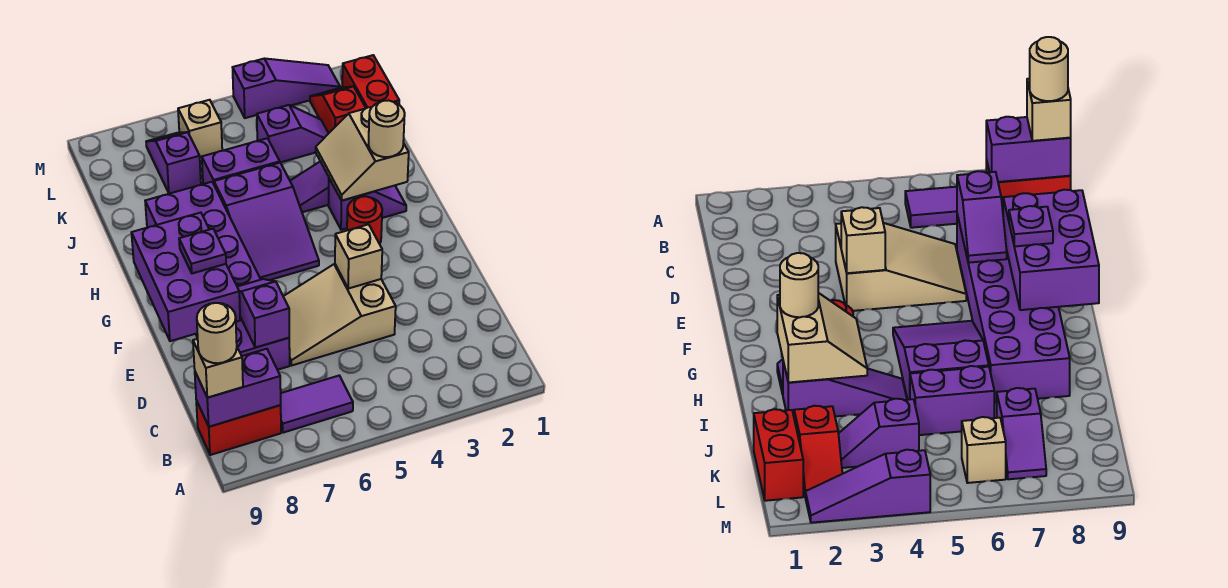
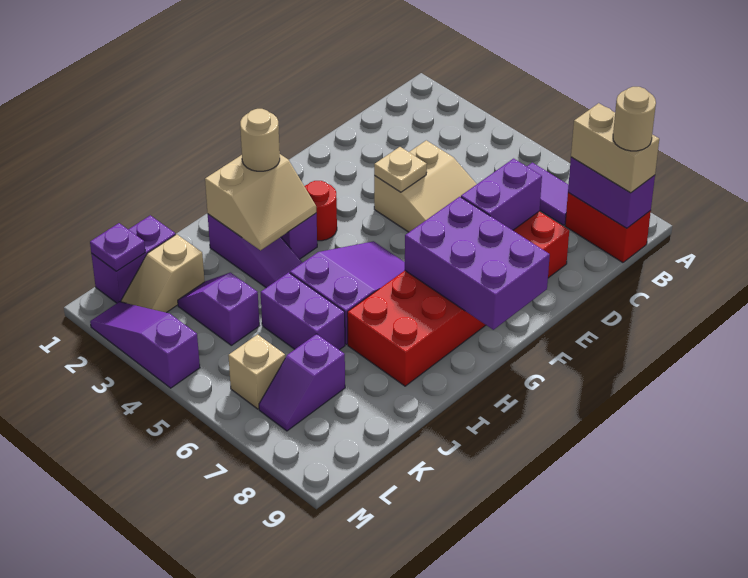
tan 1x1 brick [193,339,243,398] -> tan 1x2 brick [571,103,659,193]
purple 2x6 brick [145,182,290,370] -> red 2x6 brick [347,211,569,386]
purple 1x2 slope [237,279,289,348] -> purple 1x2 brick [461,159,542,230]
tan 1x1 brick [335,224,382,289] -> tan 1x1 plate [374,147,427,192]
purple 2x3 brick [131,213,240,341] -> purple 2x3 brick turned to [405,197,550,330]
purple 1x1 plate [179,229,226,273] -> purple 1x1 plate moved to [90,223,145,271]
red 1x2 brick [342,55,399,108] -> purple 1x2 brick [91,215,176,303]
red 1x2 slope [310,86,366,133] -> tan 1x2 slope [121,234,205,313]

